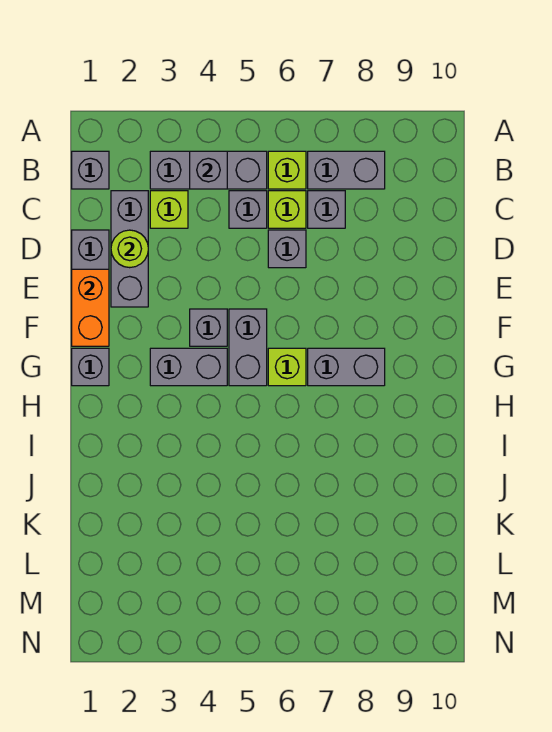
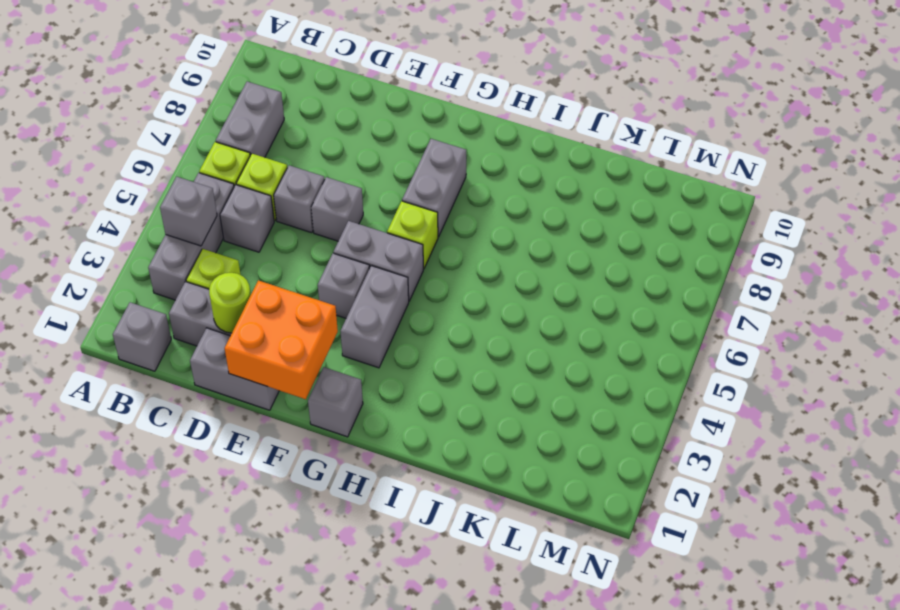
grey 1x1 brick [308,191,345,228] -> grey 1x1 brick moved to [311,177,363,241]
orange 1x2 brick [72,269,109,346] -> orange 2x2 brick [225,280,338,399]

